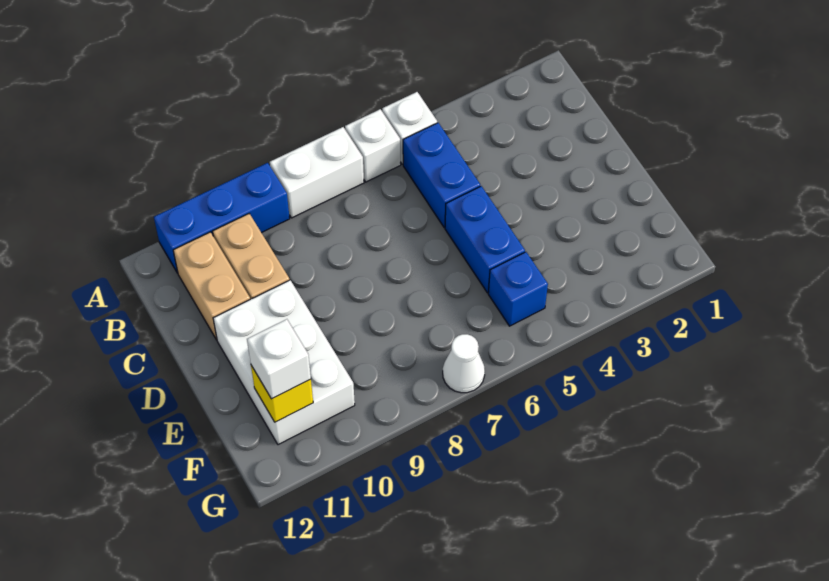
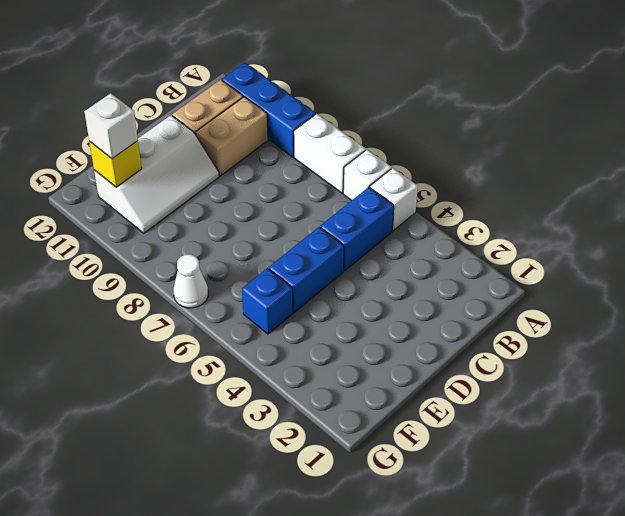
white 2x3 brick [213,280,355,445] -> white 2x3 slope [94,115,219,233]

